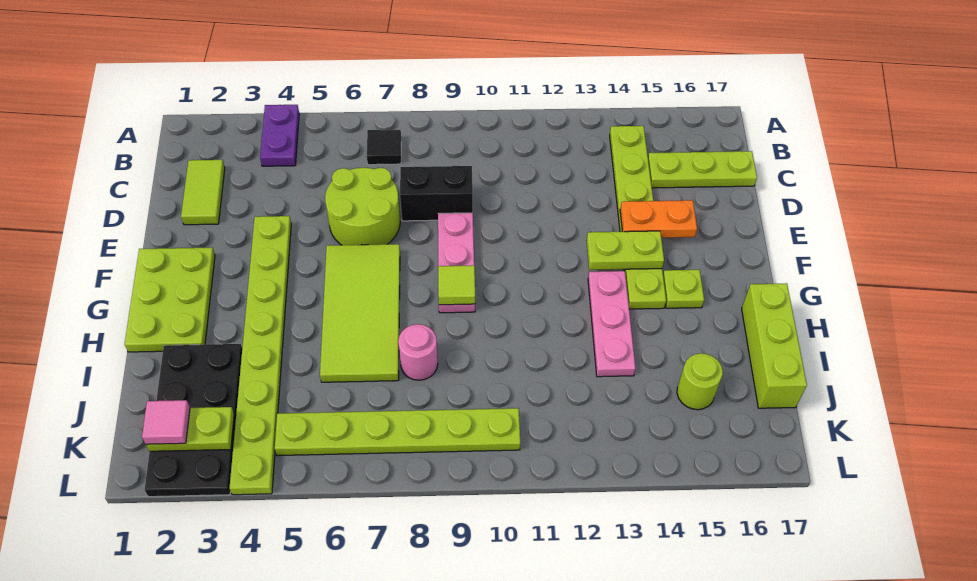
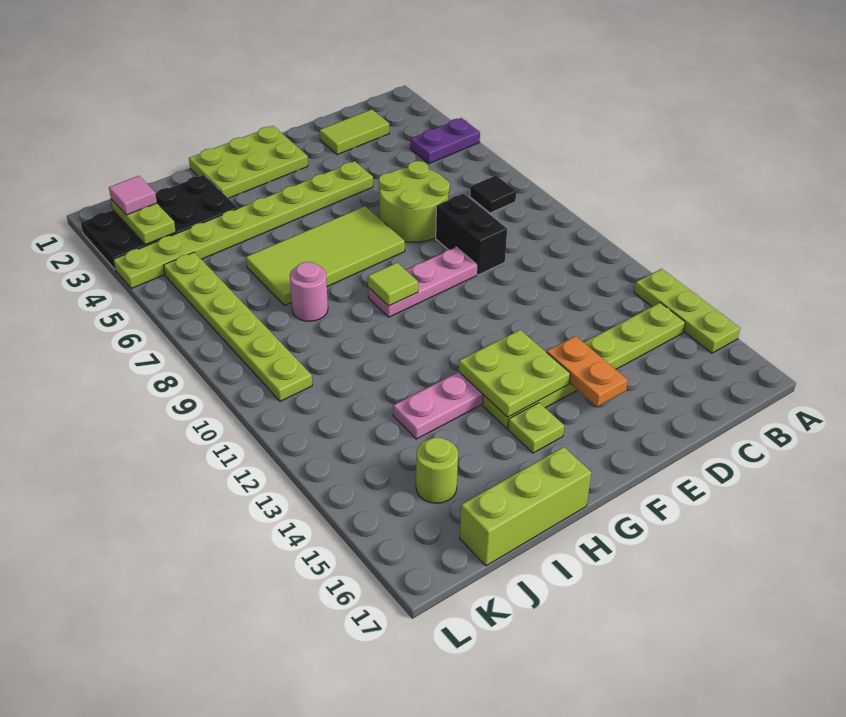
lime 1x3 plate [648,151,757,188] -> lime 1x3 plate moved to [634,269,740,353]
lime 1x2 plate [587,231,664,270] -> lime 2x2 plate [459,330,570,417]

